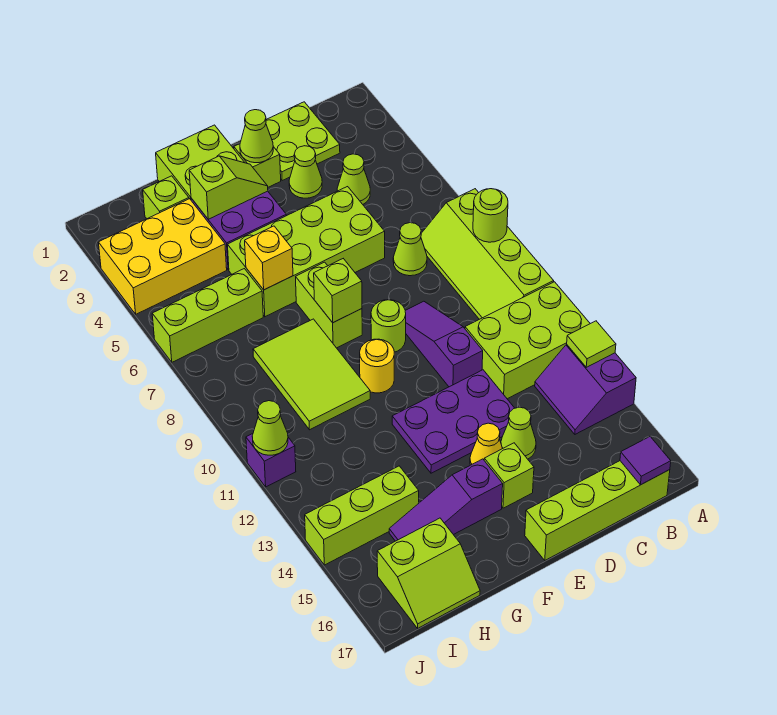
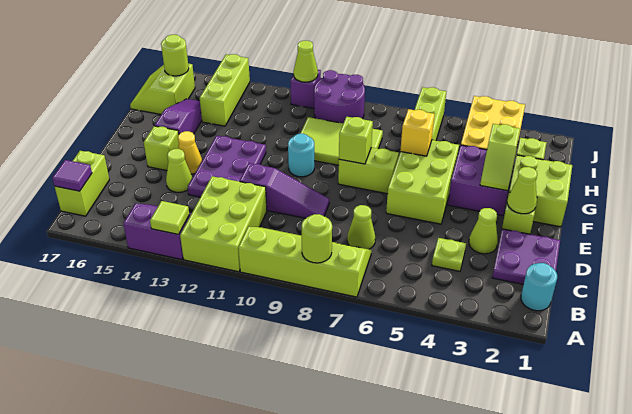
none -> cyan 1x1 round brick [521,263,557,311]
lime 1x4 brick [525,461,670,560] -> lime 1x2 brick [55,151,109,216]
lime 2x2 plate [266,102,340,181] -> purple 2x2 plate [492,229,560,284]
lime 1x1 cone [337,154,370,204] -> lime 1x1 plate [432,238,466,271]
lime 2x4 brick [228,187,385,317] -> lime 2x3 brick [386,140,459,224]
lime 1x1 round brick [371,300,406,352] -> lime 1x1 round brick moved to [161,35,189,76]
yellow 1x1 round brick [360,339,394,393] -> cyan 1x1 round brick [288,134,314,177]
none -> purple 2x2 round brick [314,70,365,123]

